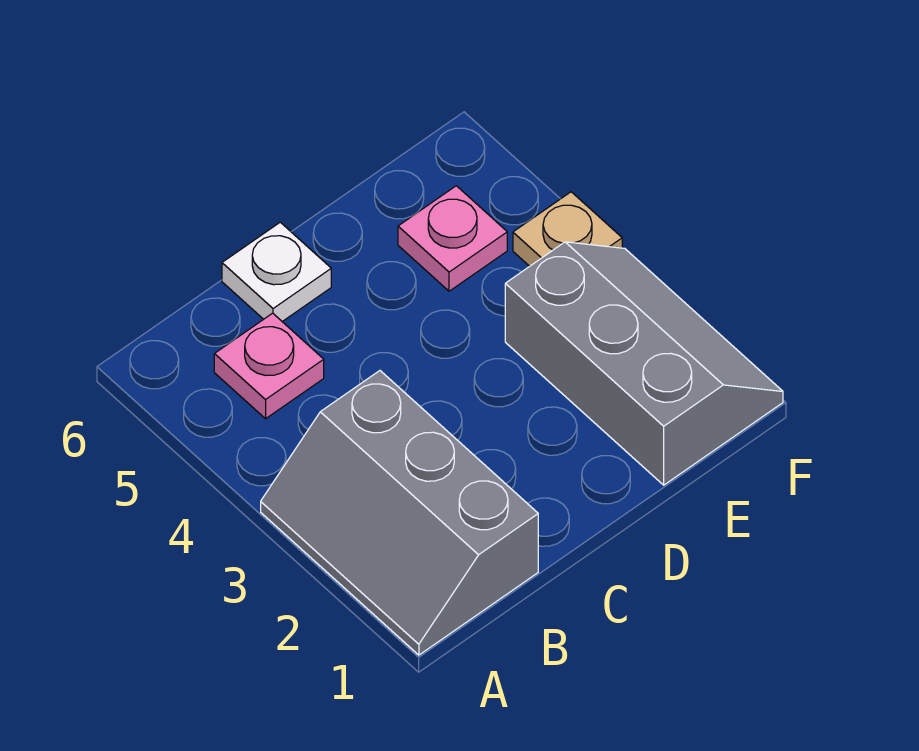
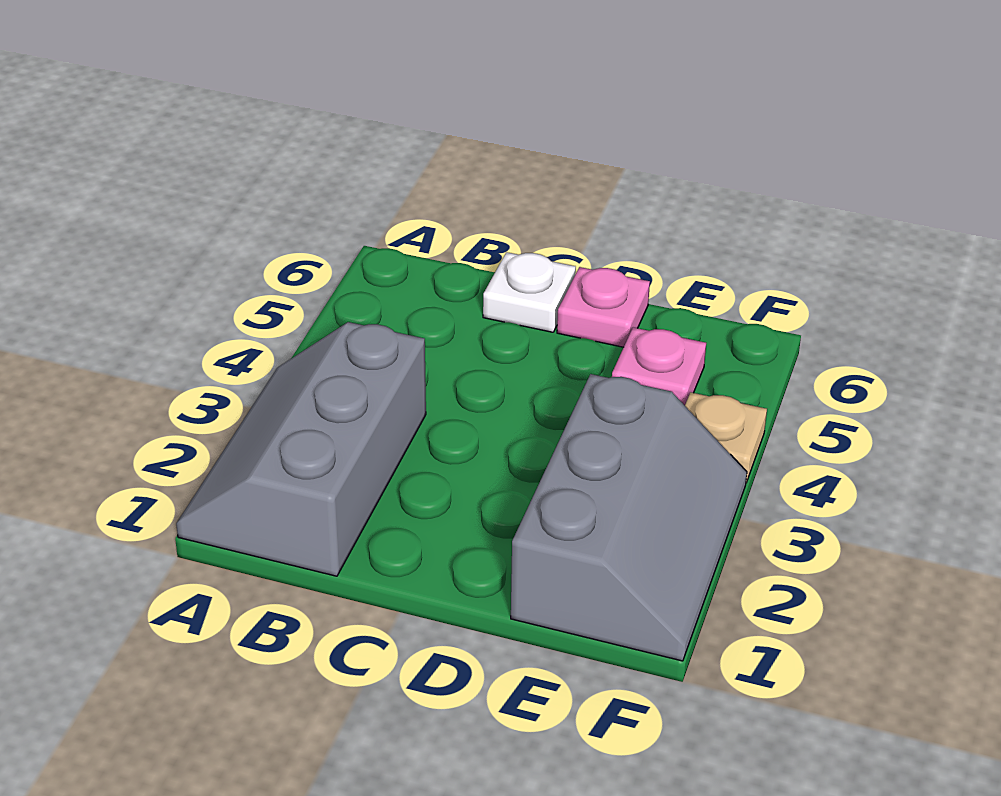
pink 1x1 plate [214,313,324,419] -> pink 1x1 plate moved to [557,267,650,347]

